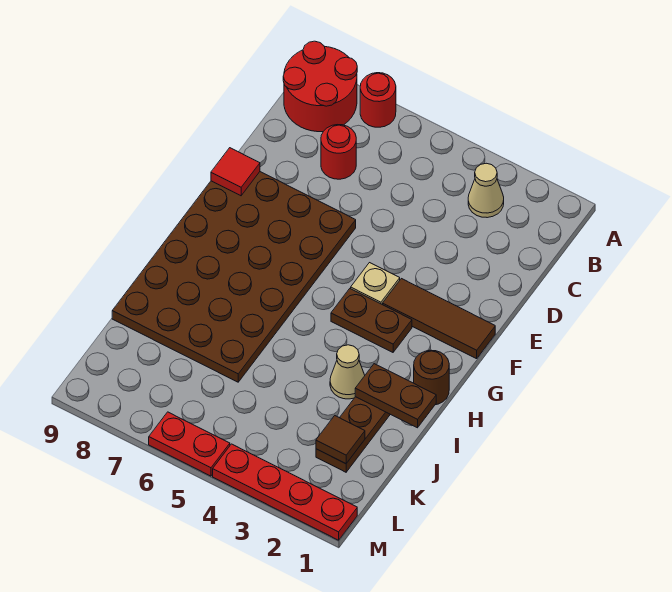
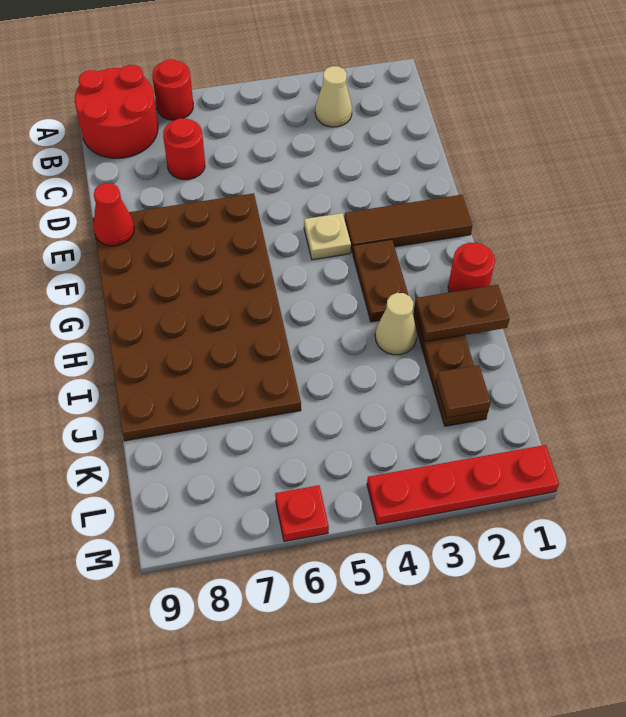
red 1x1 tile [211,148,260,196] -> red 1x1 cone [93,183,134,246]
brown 1x2 plate [331,289,412,352] -> brown 1x2 plate turned to [353,239,408,322]
brown 1x1 round brick [414,350,449,405] -> red 1x1 round brick [448,243,495,292]
red 1x2 plate [149,412,230,476] -> red 1x1 plate [275,485,329,541]

